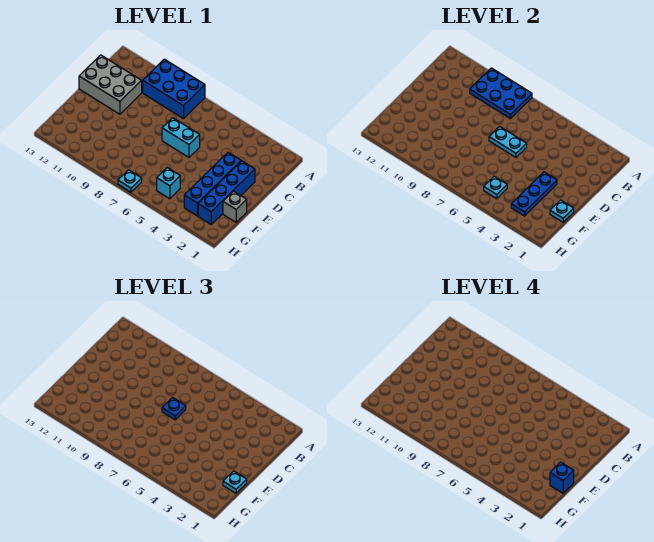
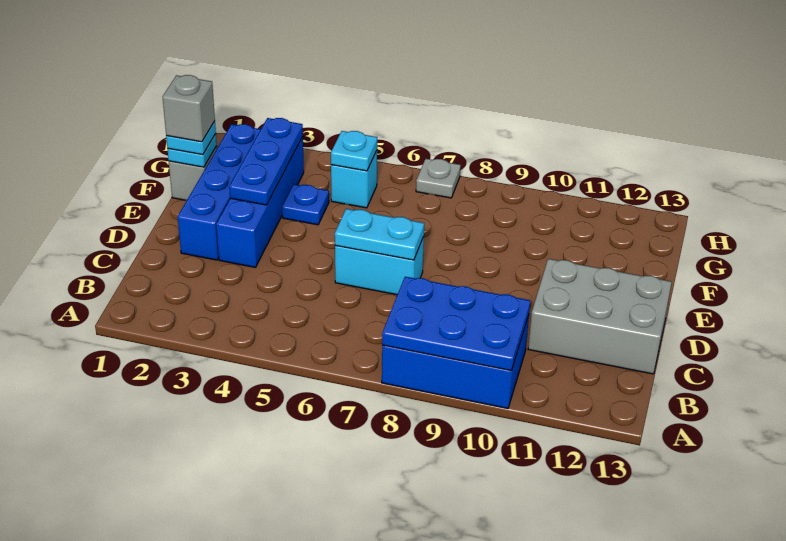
blue 1x1 plate [162,397,186,420] -> blue 1x1 plate moved to [282,184,329,225]
blue 1x1 brick [550,462,574,493] -> grey 1x1 brick [163,75,215,142]
cyan 1x1 plate [118,170,142,192] -> grey 1x1 plate [416,159,461,198]

